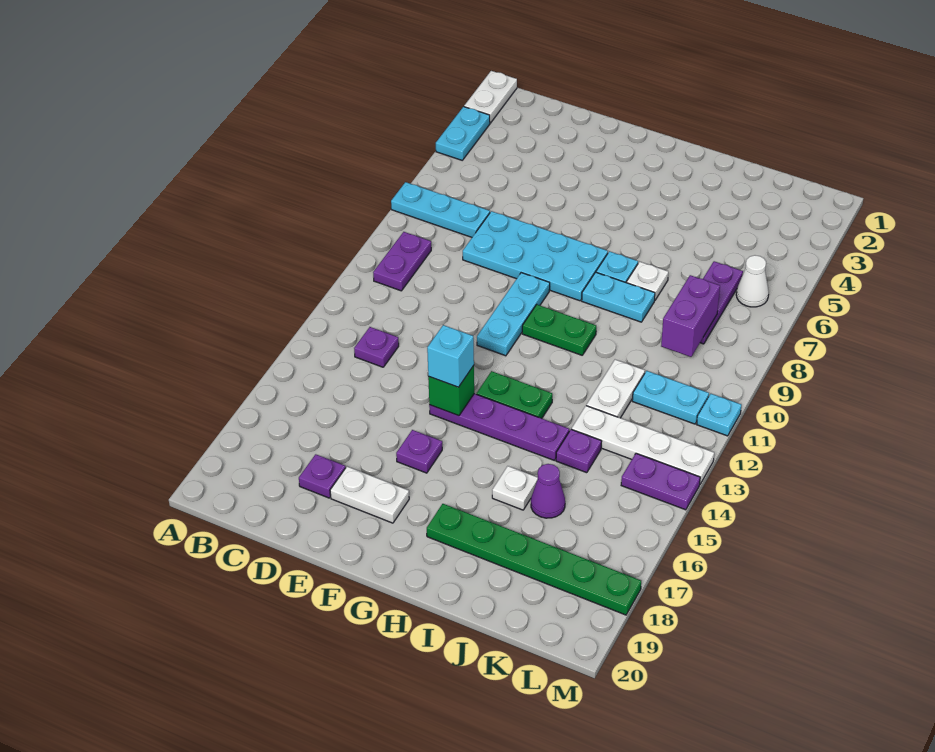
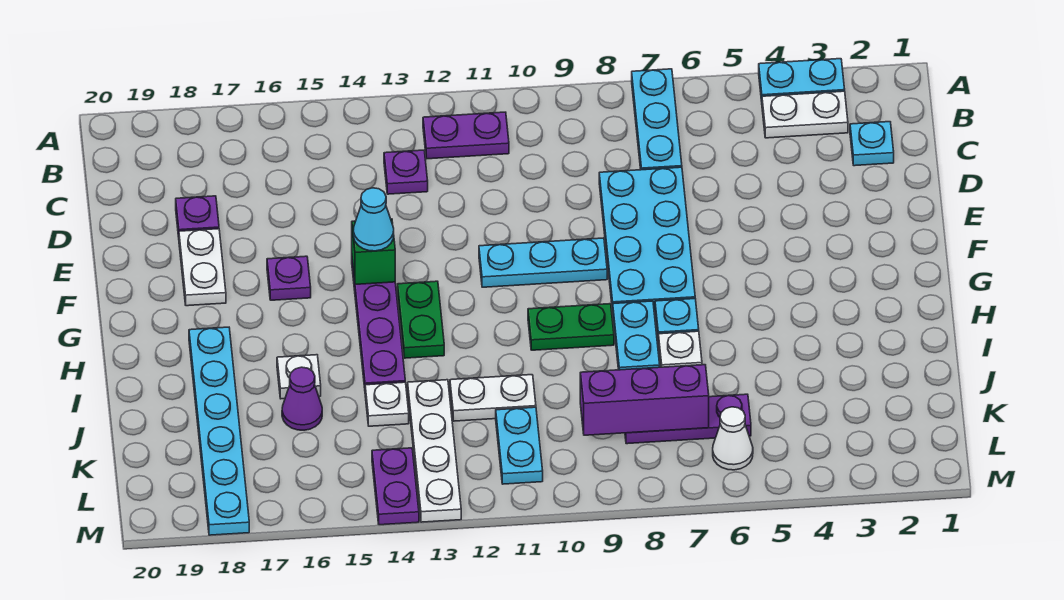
white 1x2 plate [464,71,517,123] -> white 1x2 plate moved to [762,91,848,138]
purple 1x2 plate [373,232,431,291] -> purple 1x2 plate moved to [423,112,509,159]
cyan 1x1 brick [427,325,474,387] -> cyan 1x1 cone [353,188,394,251]
green 1x2 plate [522,305,596,355] -> green 1x2 plate turned to [528,304,614,350]
green 1x6 plate [427,504,641,615] -> cyan 1x6 plate [189,327,249,535]
purple 1x1 plate [556,429,602,473] -> white 1x1 plate [365,382,409,426]
purple 1x2 brick [661,275,720,357] -> purple 1x3 brick [580,365,709,435]
cyan 1x1 plate [697,394,741,436] -> cyan 1x1 plate moved to [850,122,894,166]

